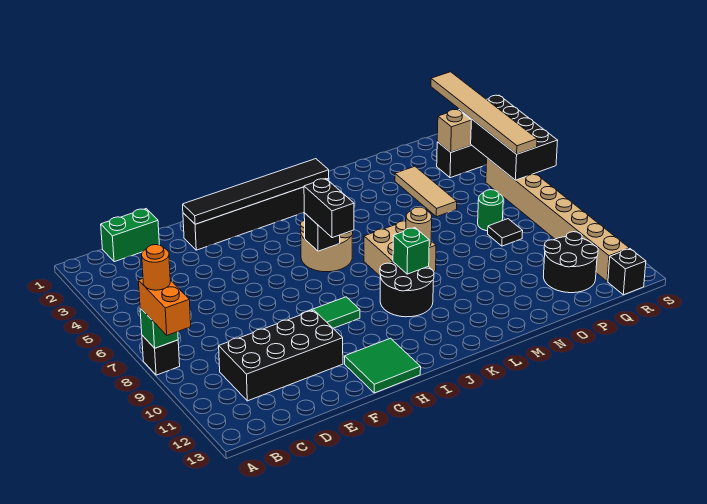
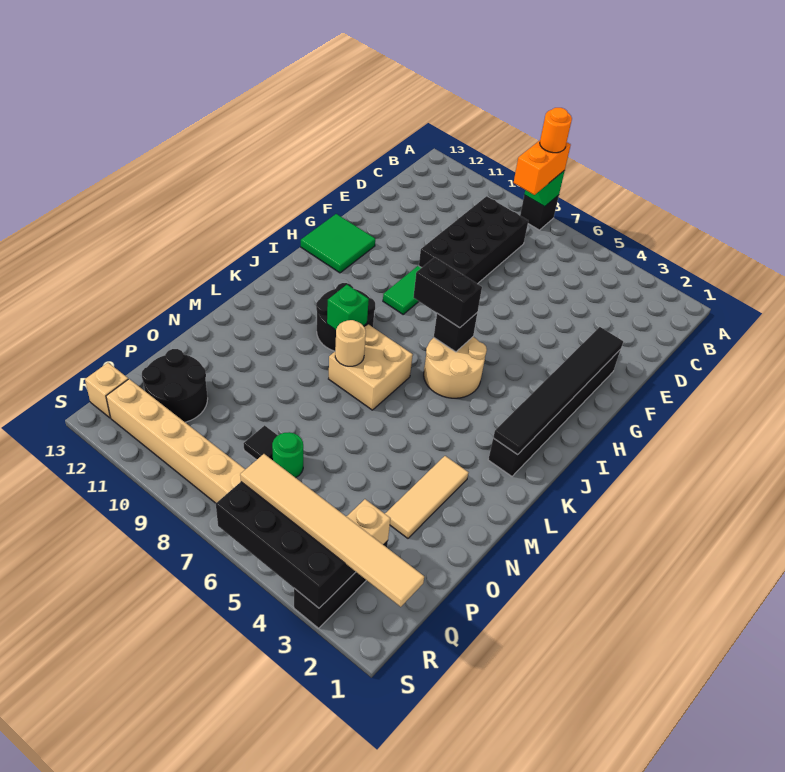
orange 1x2 brick [138,279,191,335] -> orange 1x2 brick turned to [514,141,571,195]
green 1x2 brick [101,209,159,262] -> none
black 2x4 brick [219,310,343,401] -> black 2x4 brick moved to [419,196,528,284]
tan 1x3 tile [395,166,457,217] -> tan 1x3 tile turned to [385,456,469,538]
black 1x1 brick [608,249,646,295] -> tan 1x1 brick [85,363,128,418]

